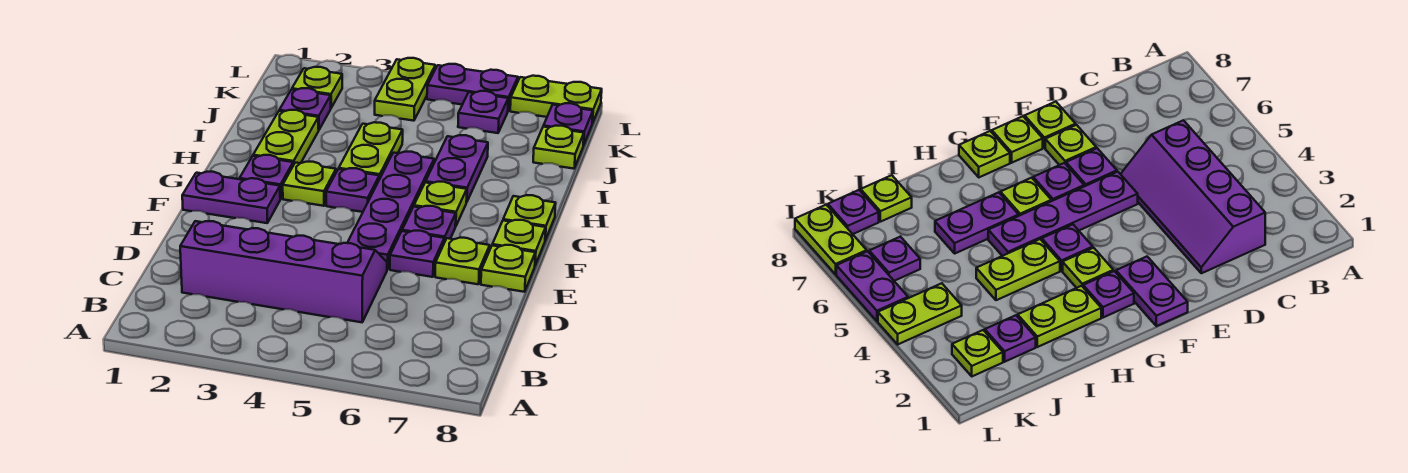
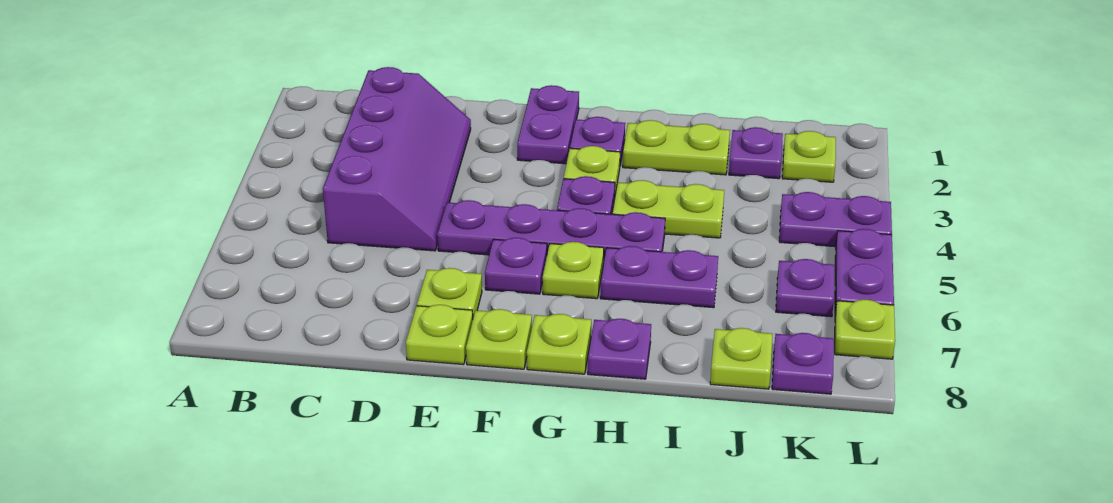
purple 1x1 plate [390,231,444,277] -> purple 1x1 plate moved to [588,319,651,379]
lime 1x2 plate [375,58,435,121] -> purple 1x2 plate [779,192,892,247]
lime 1x2 plate [510,76,602,123] -> lime 1x1 plate [835,299,895,359]

